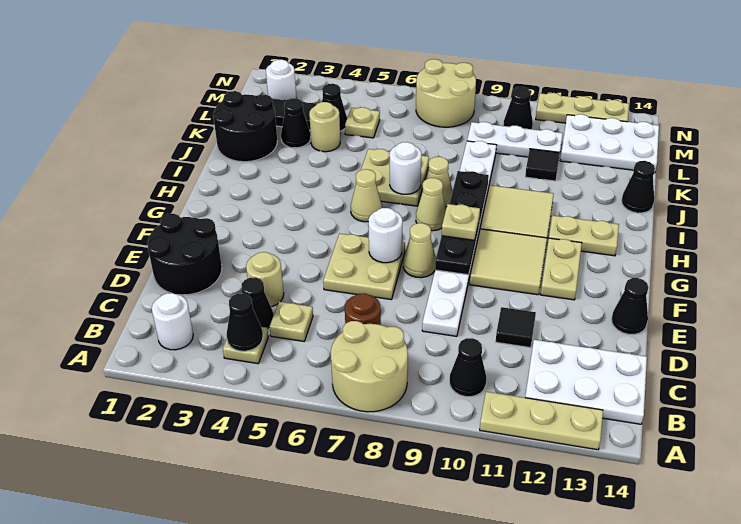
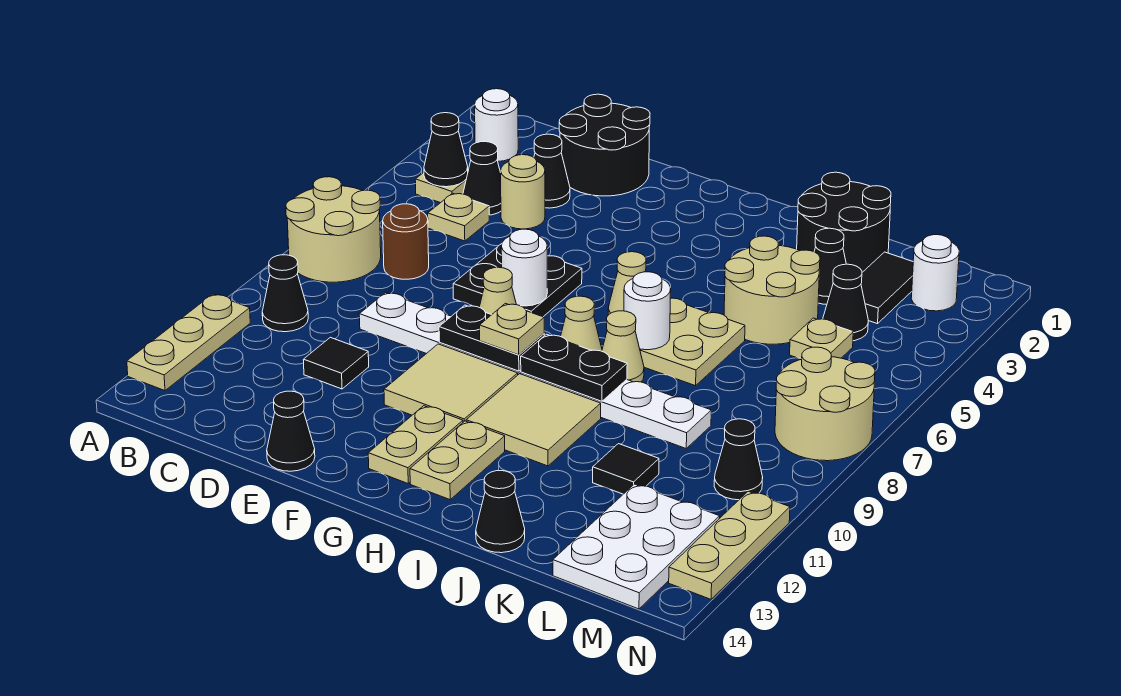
white 2x3 plate [525,340,647,424] -> none
none -> black 1x1 cone [534,134,570,208]
tan 2x2 plate [323,233,405,300] -> black 2x2 plate [453,244,582,317]
tan 1x2 plate [541,238,582,300] -> tan 1x2 plate turned to [368,406,463,483]
tan 1x1 round brick [309,102,340,152] -> tan 2x2 round brick [724,236,820,344]
white 1x3 plate [467,122,563,157] -> none

